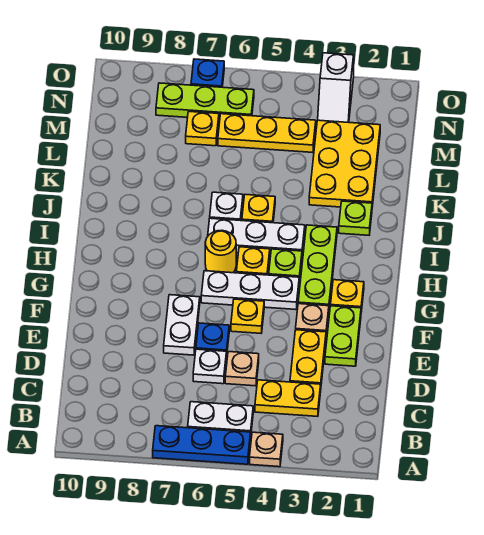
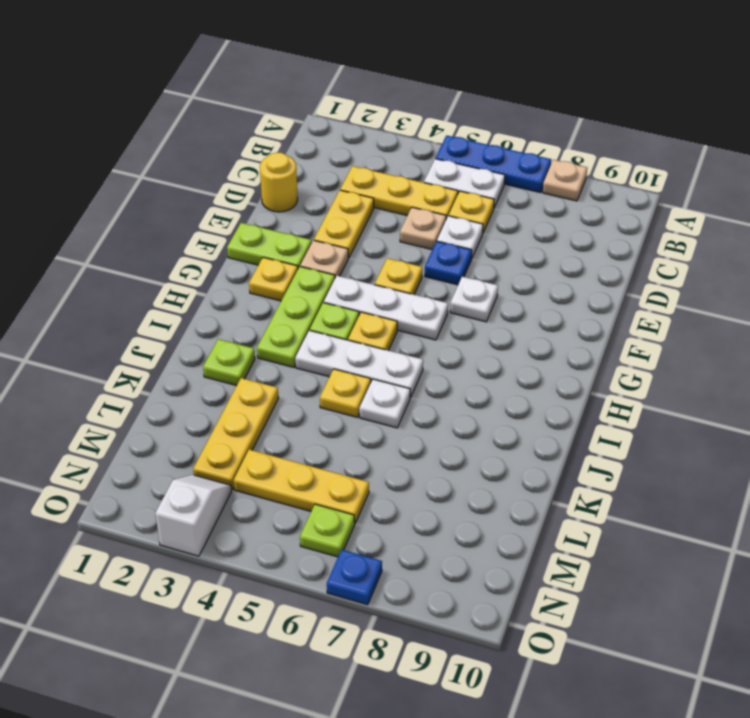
tan 1x1 plate [250,432,283,467] -> tan 1x1 plate moved to [543,160,587,201]
yellow 1x2 plate [255,380,321,416] -> yellow 1x3 plate [340,166,458,219]
lime 1x2 plate [325,306,361,366] -> lime 1x2 plate turned to [227,223,312,268]
white 1x2 plate [164,295,200,355] -> white 1x1 plate [450,277,498,322]
yellow 1x1 round brick [205,230,236,273] -> yellow 1x1 round brick moved to [260,153,298,212]
yellow 2x3 plate [309,120,380,207] -> yellow 1x3 plate [193,378,278,489]
yellow 1x1 plate [186,112,219,146] -> yellow 1x1 plate moved to [449,191,494,233]
lime 1x3 plate [156,83,254,120] -> lime 1x1 plate [300,504,355,557]

